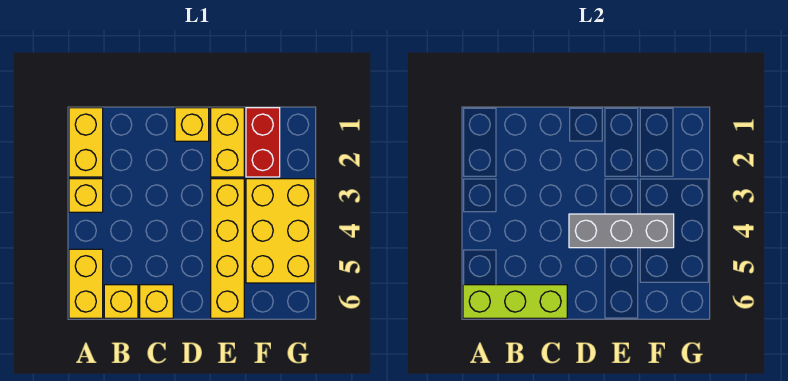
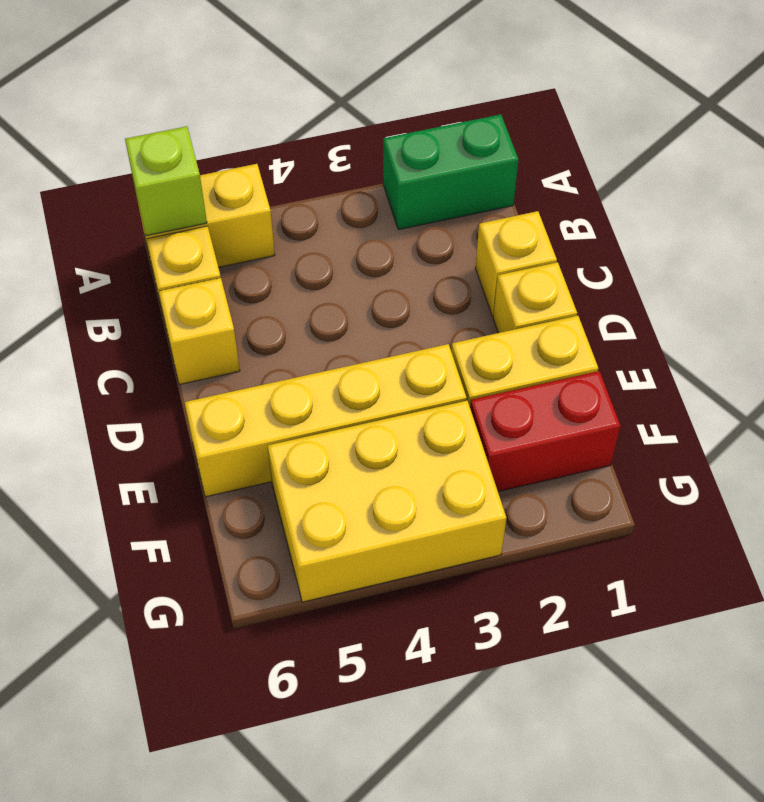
yellow 1x2 brick [69,108,103,177] -> green 1x2 brick [383,114,518,230]
yellow 1x1 brick [69,179,103,212] -> yellow 1x1 brick moved to [475,211,557,316]
lime 1x3 brick [463,285,567,318] -> lime 1x1 brick [125,126,207,236]
grey 1x3 brick [569,214,674,248] -> none

